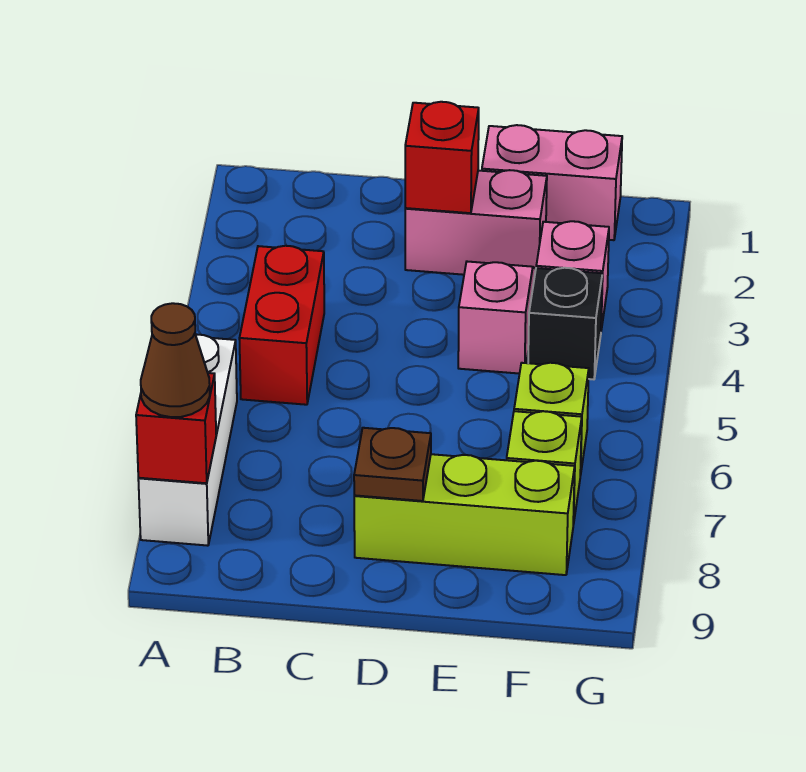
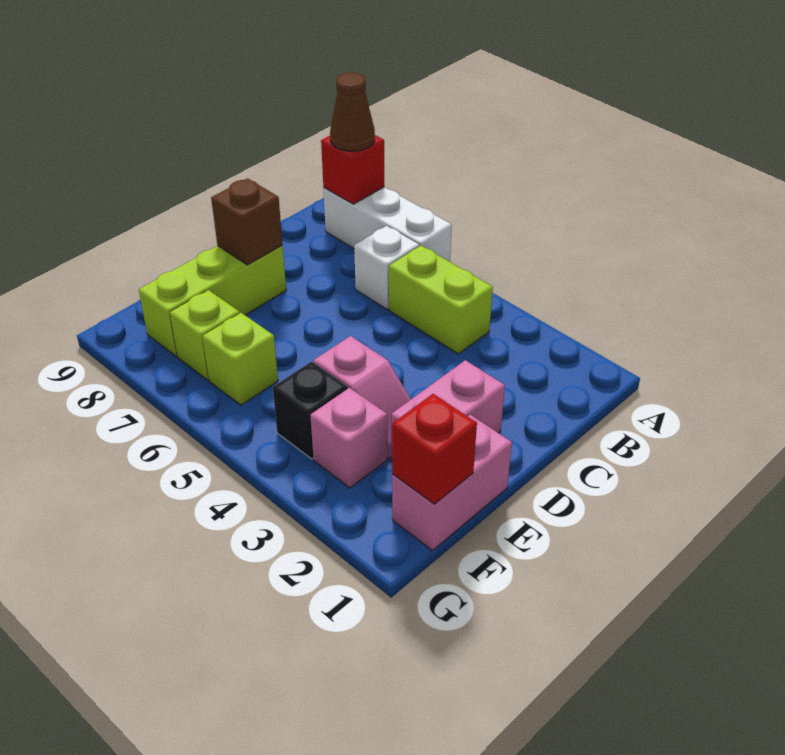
red 1x2 brick [239,246,324,405] -> lime 1x2 brick [389,246,493,354]
none -> white 1x1 brick [354,226,419,309]
red 1x1 brick [405,102,479,213] -> red 1x1 brick moved to [392,394,477,504]
brown 1x1 plate [354,428,431,501] -> brown 1x1 brick [211,178,283,265]

